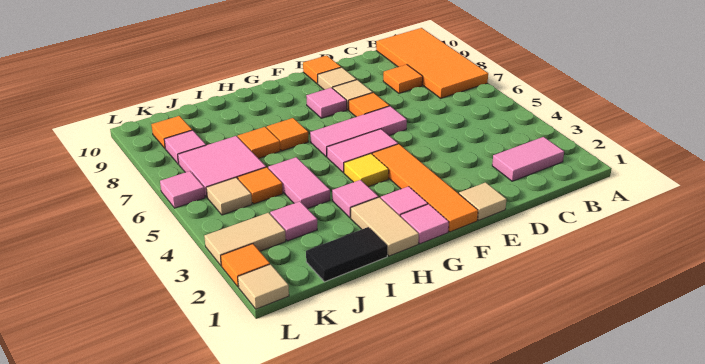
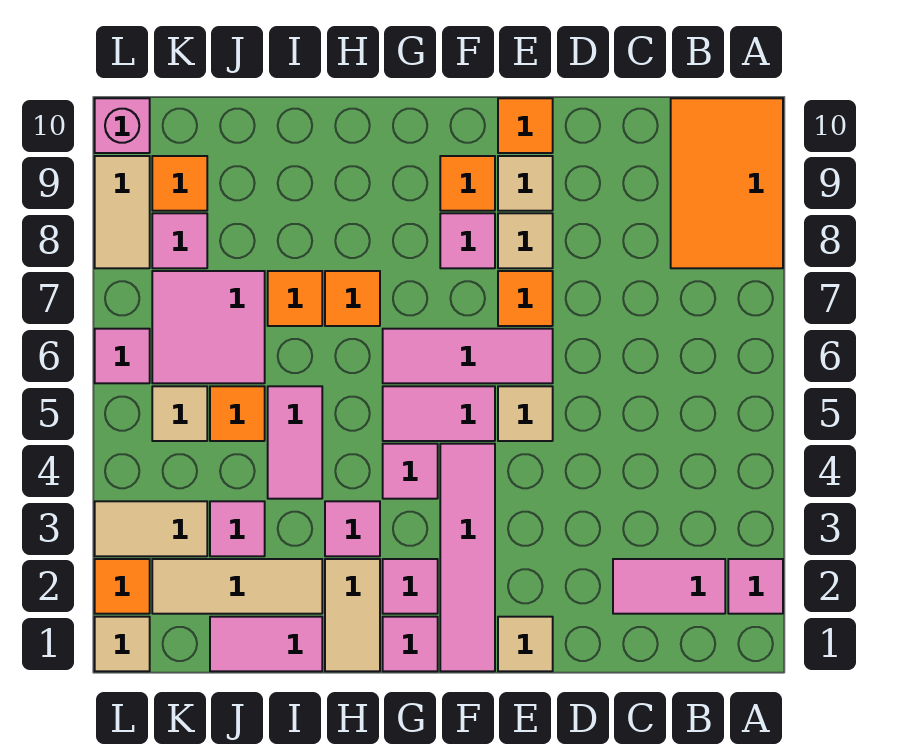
none -> pink 1x1 tile [728,559,783,614]
orange 2x4 tile [376,28,488,98] -> orange 2x3 tile [671,98,783,268]
orange 1x1 tile [383,65,423,93] -> orange 1x1 tile moved to [440,156,495,211]
none -> tan 1x1 tile [498,386,553,441]
orange 1x4 tile [372,144,478,232] -> pink 1x4 tile [440,444,495,671]
yellow 1x1 tile [344,154,389,187] -> pink 1x1 tile [383,444,438,499]
black 1x2 tile [306,227,388,282] -> pink 1x2 tile [210,617,322,671]
none -> tan 1x3 tile [152,559,322,614]
none -> tan 1x2 tile [95,156,150,268]
none -> pink 1x1 brick [95,98,150,153]

